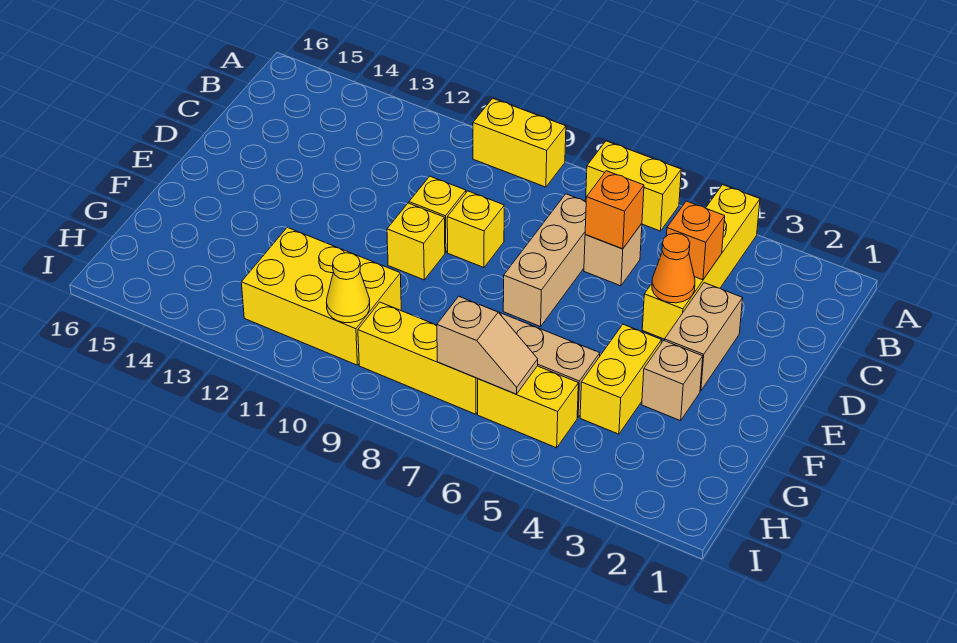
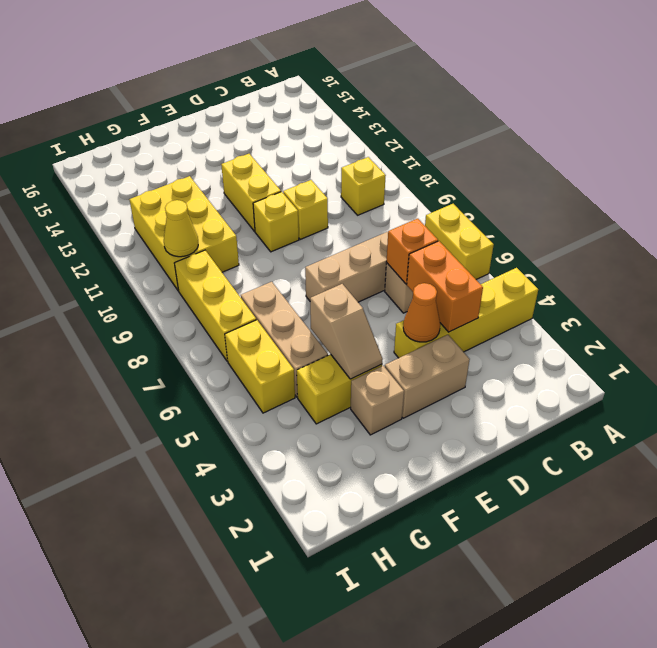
yellow 1x2 brick [473,98,566,187] -> yellow 1x2 brick moved to [221,154,281,231]
orange 1x1 brick [667,201,725,280] -> orange 1x2 brick [407,241,483,332]
yellow 1x1 brick [447,191,504,268] -> yellow 1x1 brick moved to [341,157,386,215]
tan 1x2 slope [437,296,538,394] -> tan 1x2 slope moved to [310,284,383,379]

